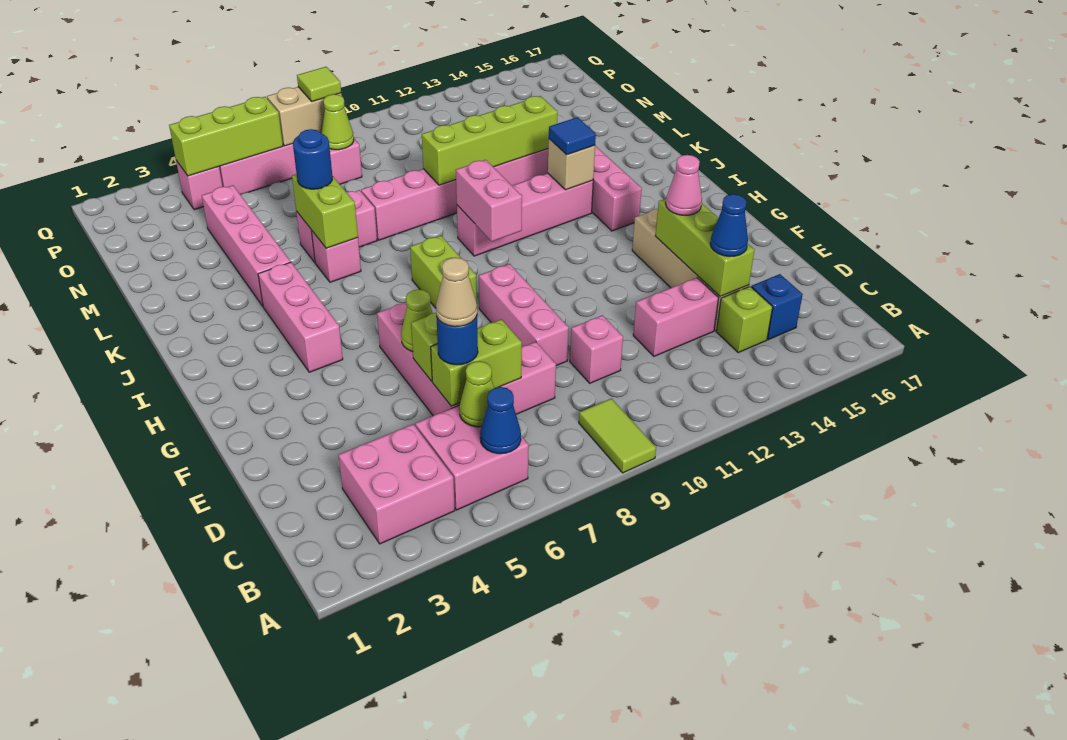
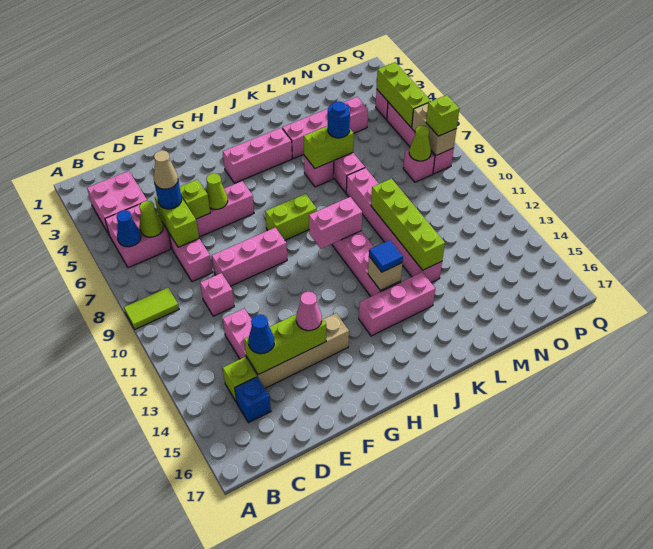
lime 1x1 tile [297,67,341,102] -> lime 1x1 brick [426,95,459,136]

